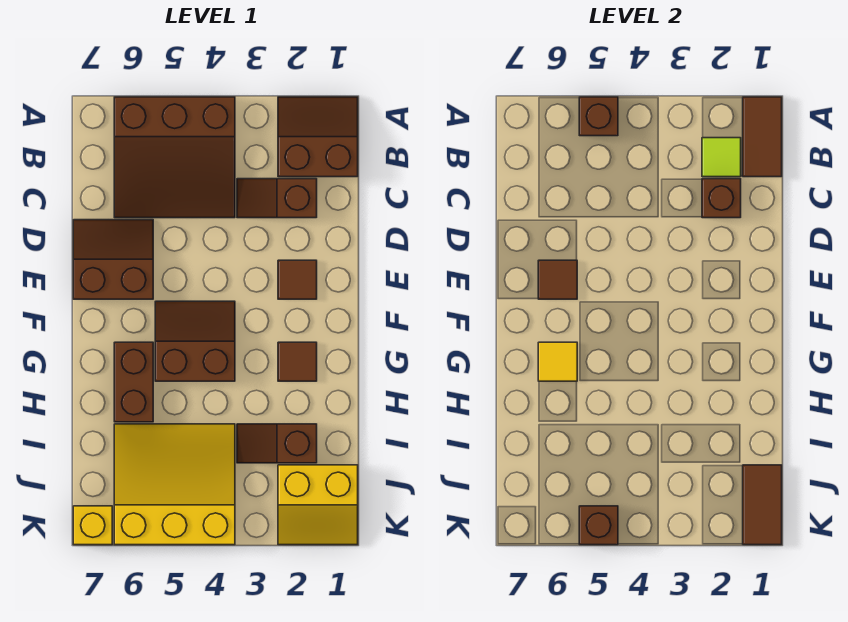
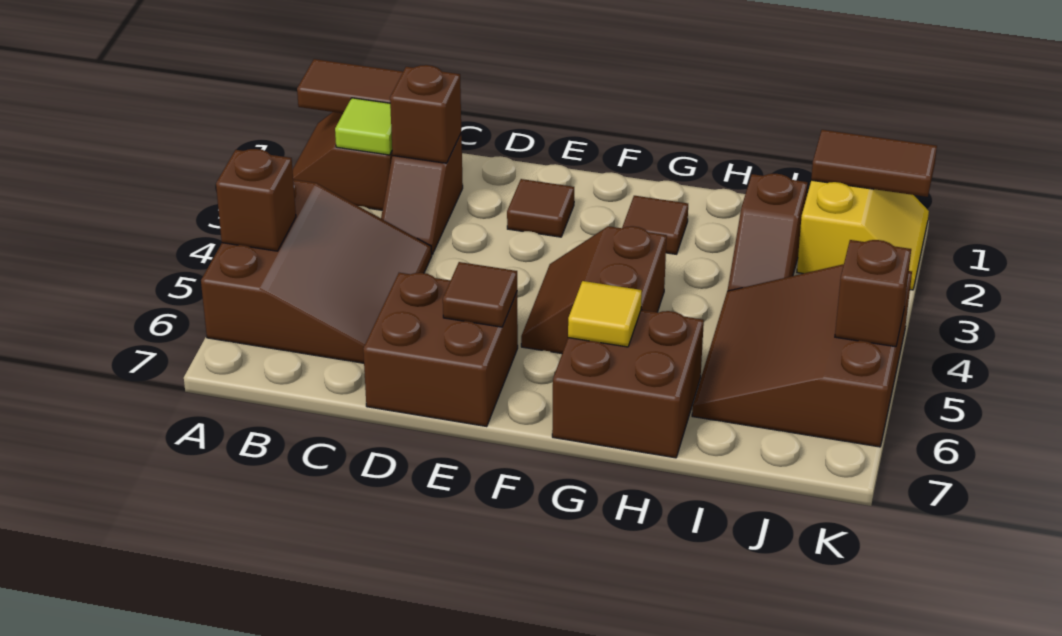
brown 2x2 slope [73,220,153,299] -> brown 2x2 brick [363,273,518,427]
brown 1x2 brick [114,342,153,422] -> brown 2x2 brick [552,310,704,458]
yellow 3x3 slope [114,424,235,545] -> brown 3x3 slope [692,264,912,447]
yellow 1x1 brick [73,506,112,545] -> none

